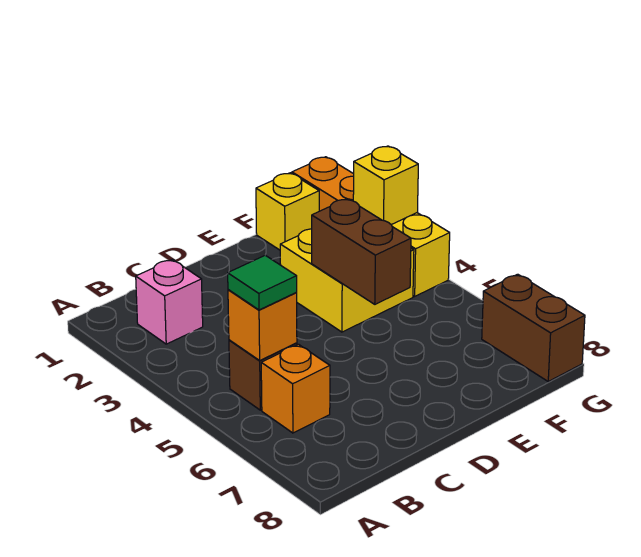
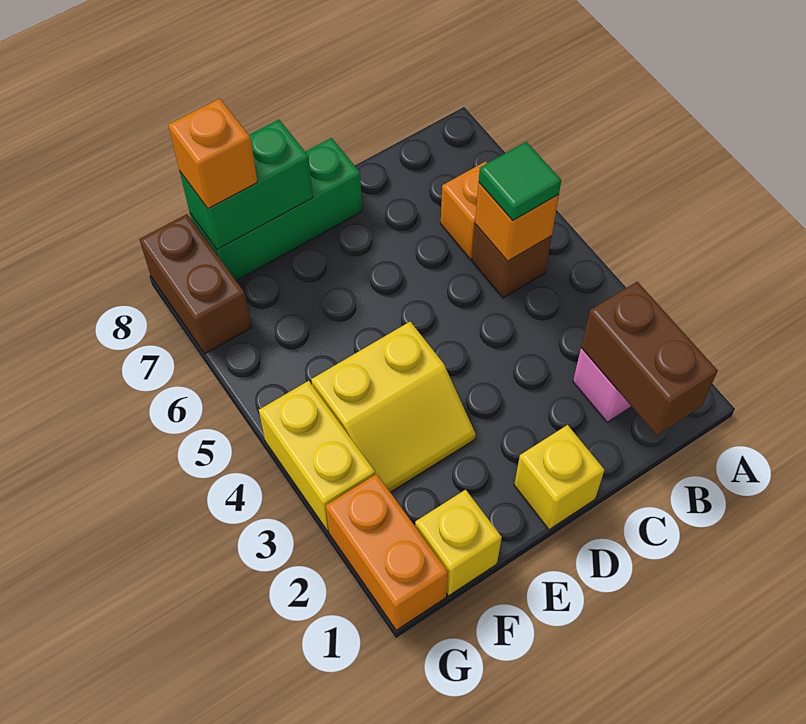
none -> green 1x3 brick [190,138,362,281]
yellow 2x2 brick [280,229,414,332] -> yellow 2x2 slope [311,322,476,492]
brown 1x2 brick [312,199,411,304] -> brown 1x2 brick moved to [581,282,718,435]
none -> green 1x2 brick [180,119,313,249]
none -> orange 1x1 brick [168,99,258,208]
yellow 1x1 brick [353,146,418,225] -> yellow 1x1 brick moved to [514,425,604,530]

